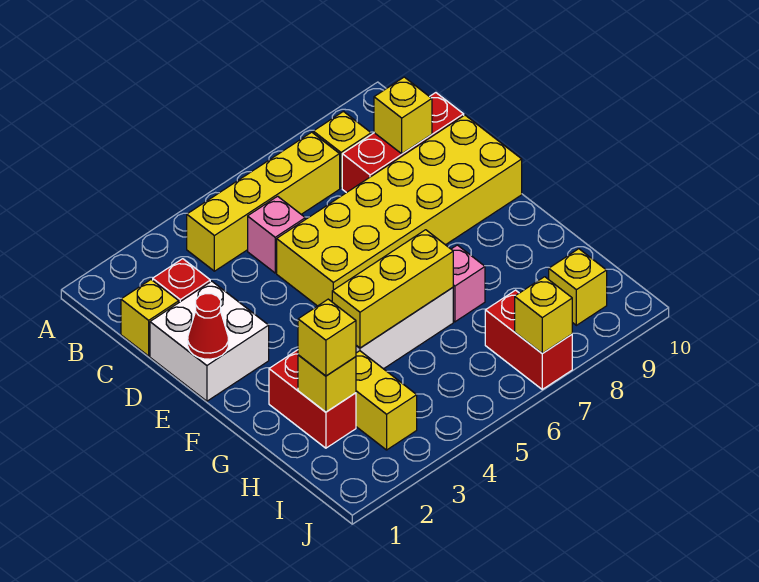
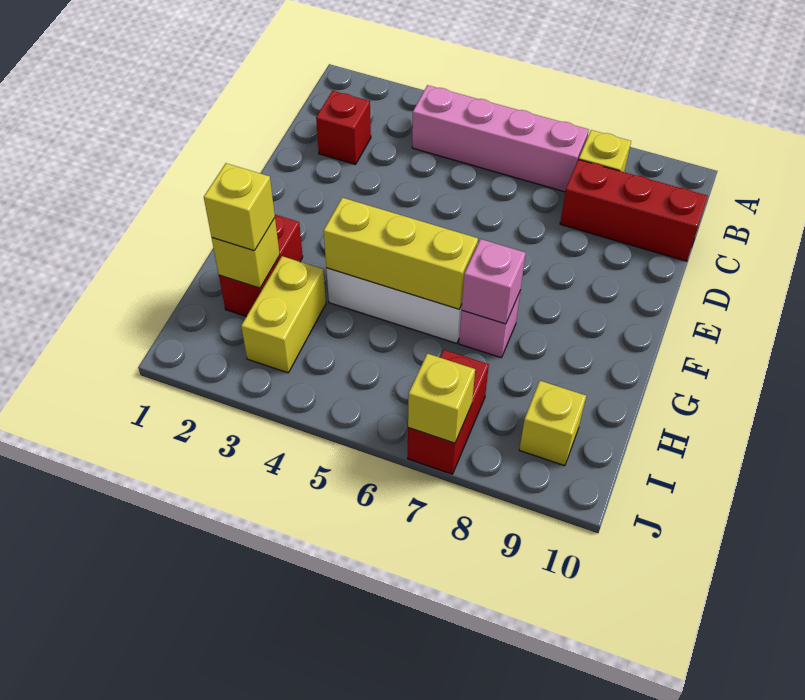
yellow 1x4 brick [187,132,340,271] -> pink 1x4 brick [412,85,589,192]
yellow 1x1 brick [121,280,179,356] -> none
pink 1x1 brick [248,196,305,273] -> pink 1x1 brick moved to [462,239,526,324]
yellow 1x1 brick [374,77,432,154] -> none
white 2x2 brick [150,281,269,401] -> none
yellow 2x6 brick [277,115,522,306] -> none
red 1x1 cone [188,294,228,359] -> none

